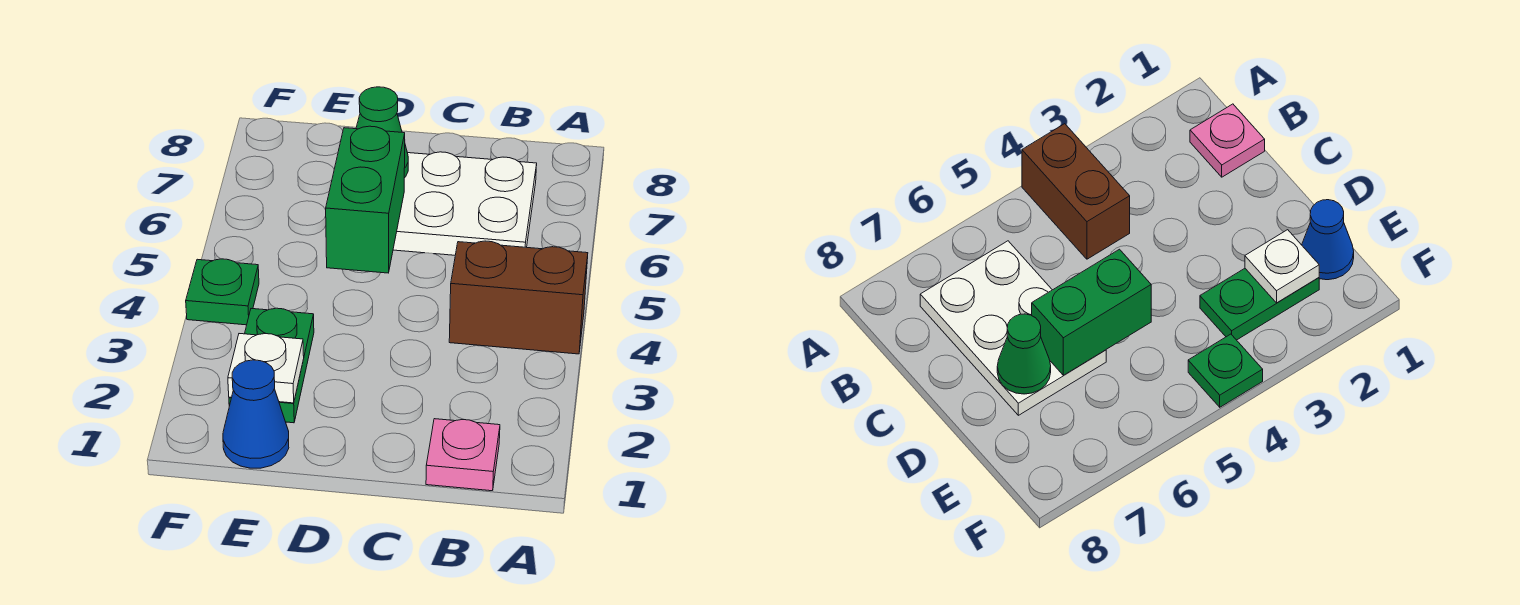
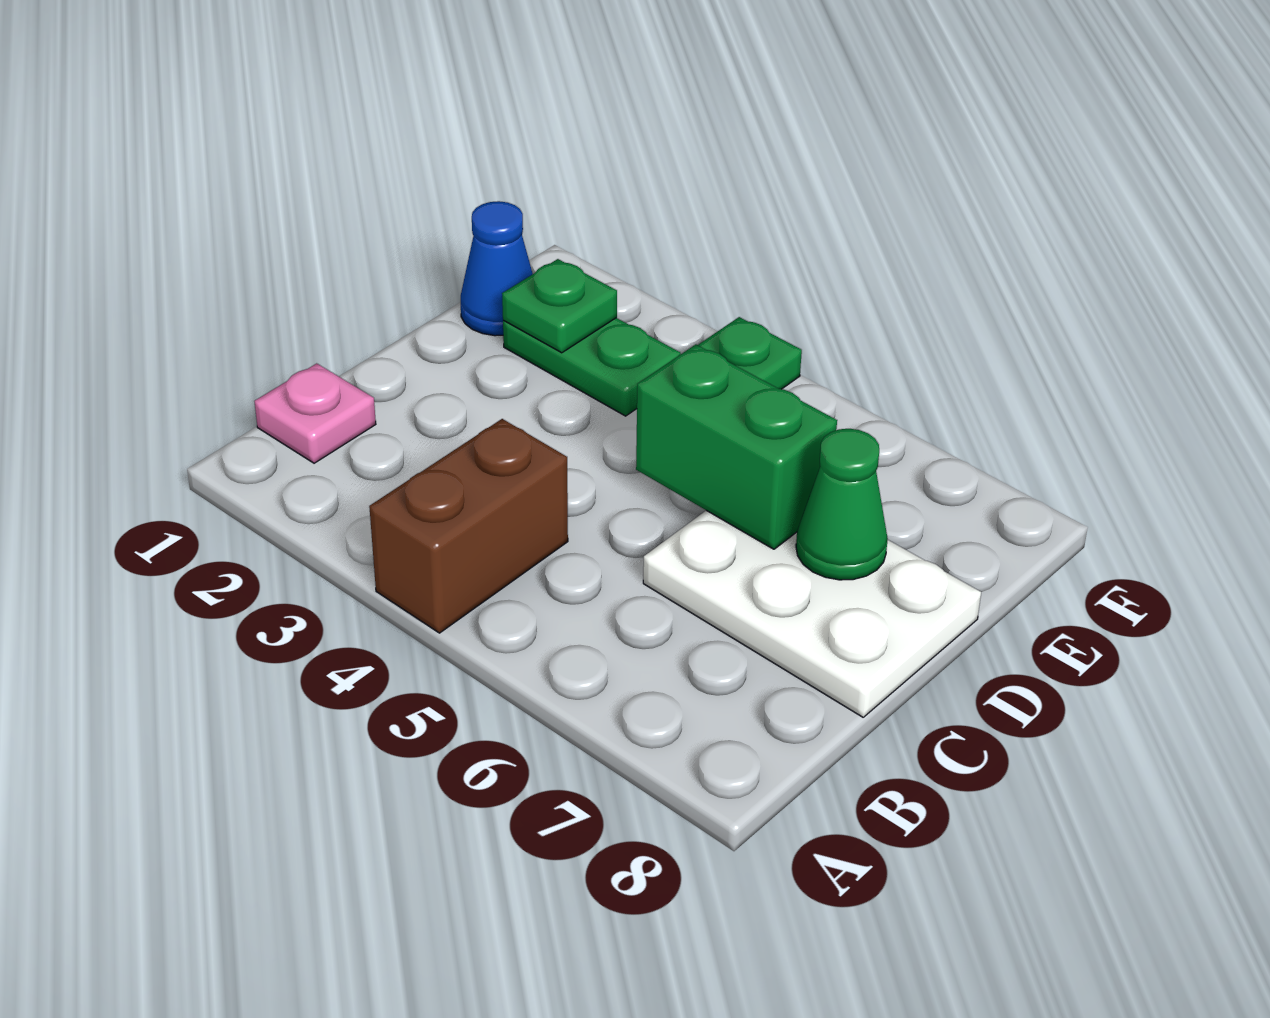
white 2x3 plate [393,152,537,255] -> white 2x3 plate turned to [643,510,981,717]
white 1x1 plate [228,334,304,403] -> green 1x1 plate [502,259,617,353]

